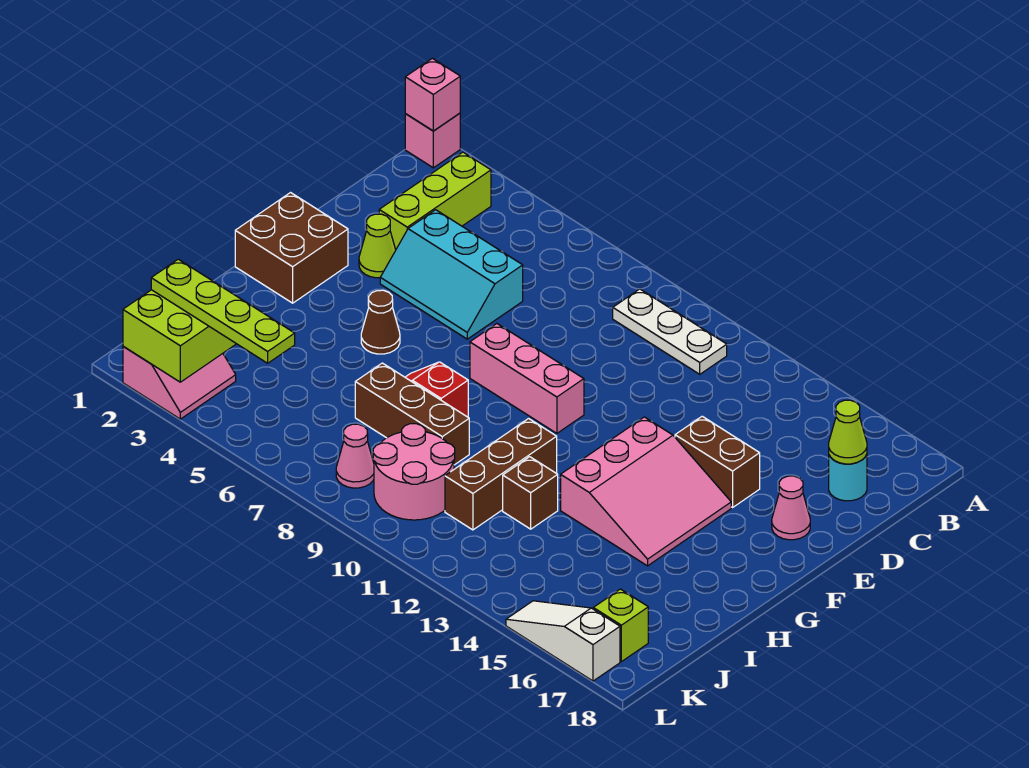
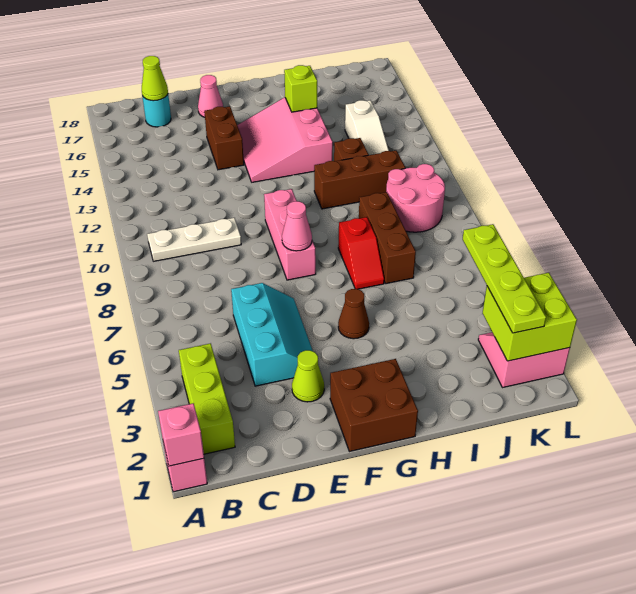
lime 1x3 brick [379,152,491,249] -> lime 1x3 brick turned to [179,343,235,454]
white 1x3 plate [613,289,727,374] -> white 1x3 plate turned to [147,218,241,261]
pink 3x3 slope [561,417,731,566] -> pink 3x3 slope turned to [237,97,333,182]
pink 1x1 cone [336,424,374,488] -> pink 1x1 cone moved to [282,201,312,251]
lime 1x1 brick [593,589,648,662] -> lime 1x1 brick moved to [284,65,317,112]
white 1x3 slope [506,601,620,681] -> white 1x3 slope moved to [345,100,389,155]

